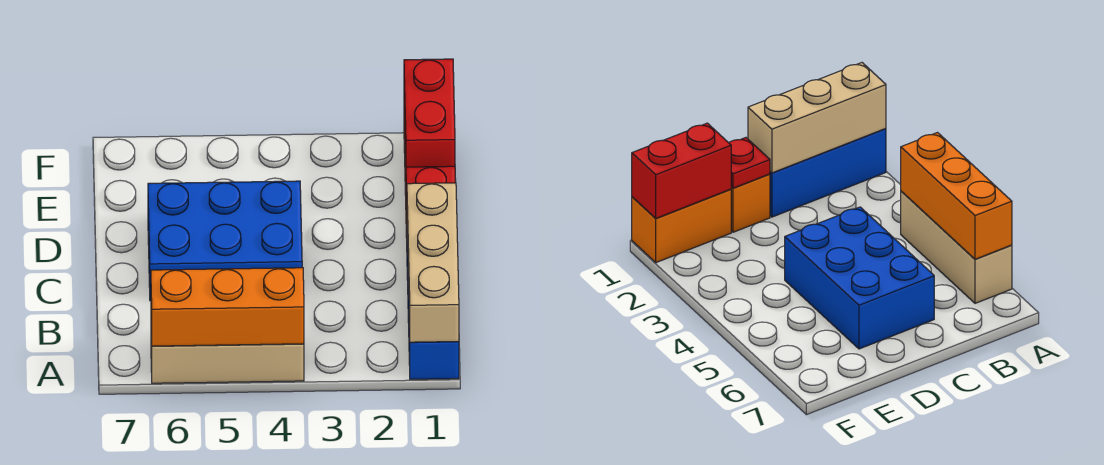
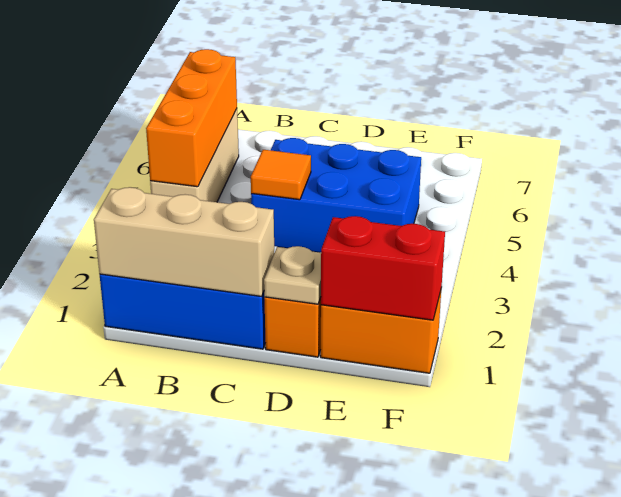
blue 2x3 brick [148,181,302,301] -> blue 2x3 brick turned to [251,138,421,253]
none -> orange 1x1 tile [251,150,311,200]
red 1x1 plate [406,166,456,201] -> tan 1x1 plate [264,246,321,304]

